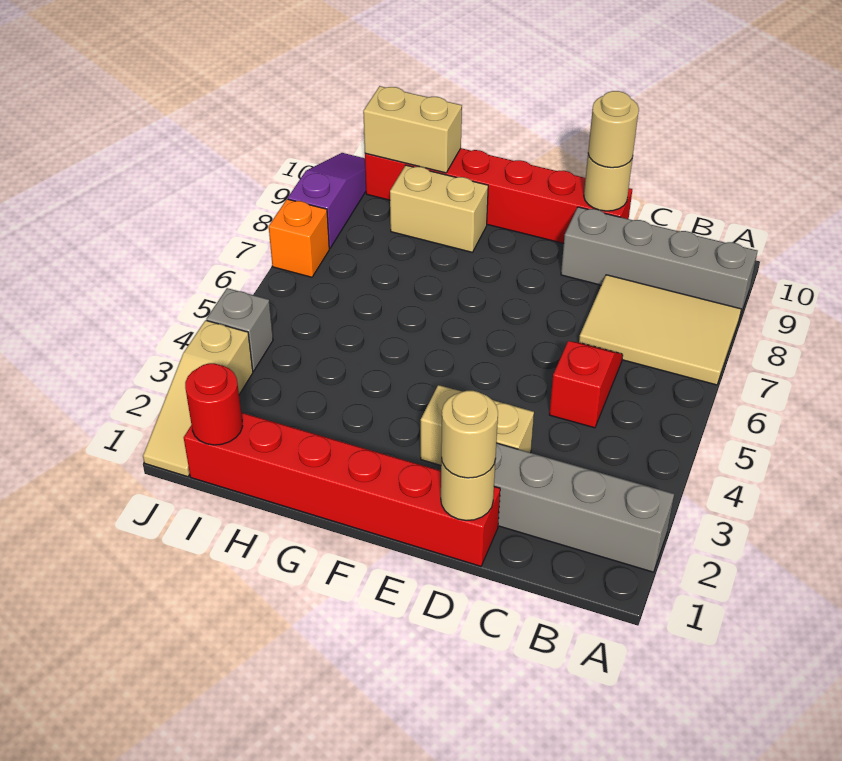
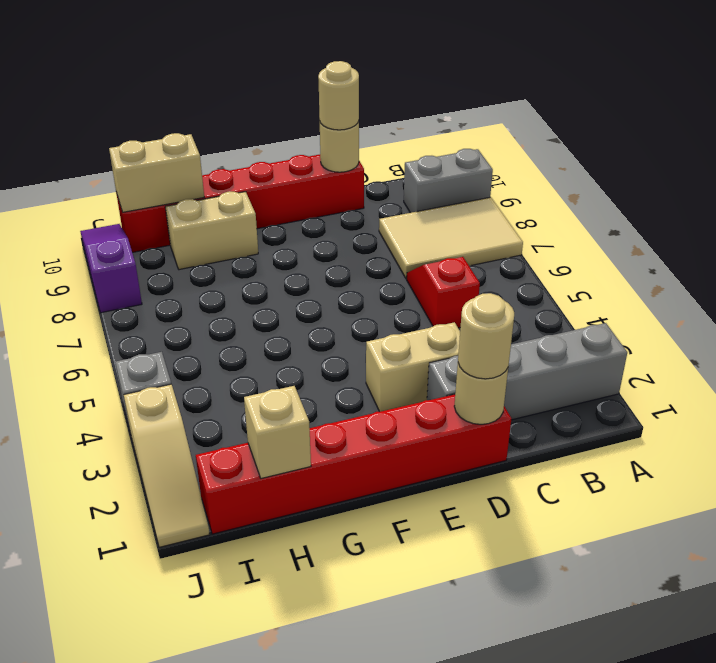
grey 1x4 brick [561,207,757,316] -> grey 1x2 brick [404,149,493,213]
none -> tan 1x1 brick [244,386,311,478]
red 1x1 round brick [185,363,243,445] -> none
orange 1x1 brick [269,199,329,277] -> none

